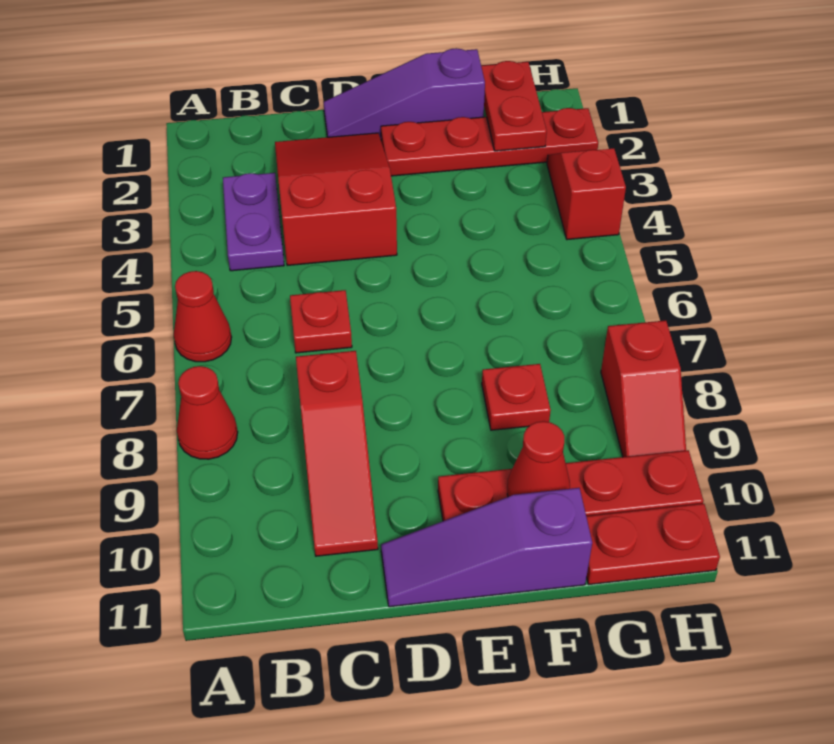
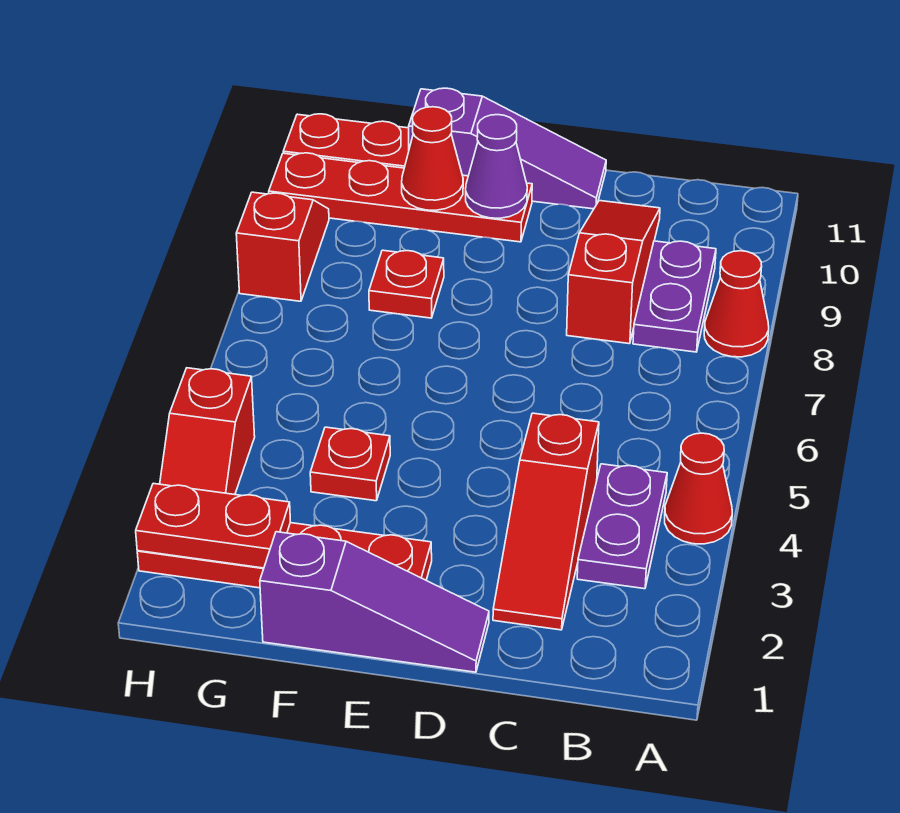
red 1x1 cone [174,271,232,362] -> red 1x1 cone moved to [665,433,732,544]
none -> purple 1x2 plate [633,241,716,352]
red 2x3 slope [275,133,397,266] -> red 1x3 slope [493,413,599,630]
red 1x1 plate [290,290,352,353] -> red 1x1 plate moved to [310,427,390,501]
none -> purple 1x1 cone [466,115,527,218]
red 1x2 plate [481,61,547,151] -> red 1x2 plate turned to [136,483,290,568]

